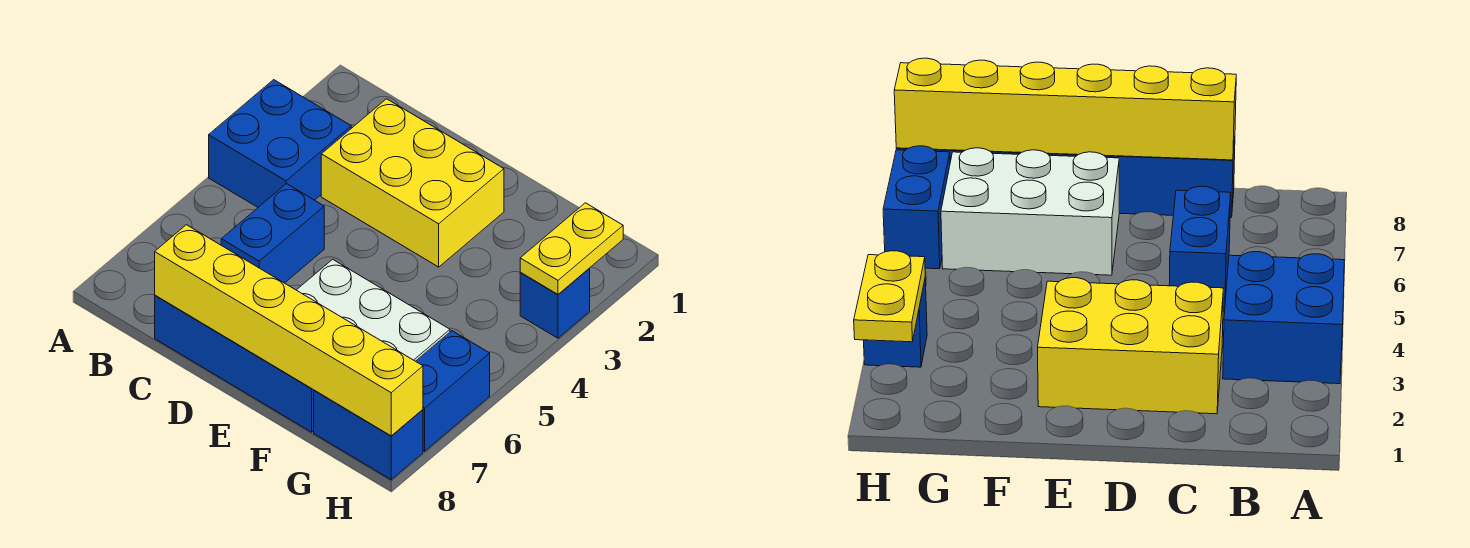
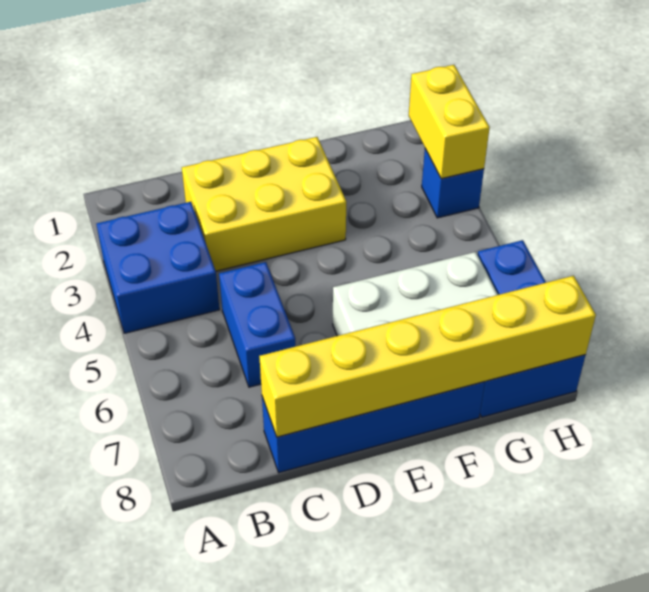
yellow 1x2 plate [520,203,623,294] -> yellow 1x2 brick [409,65,490,179]

